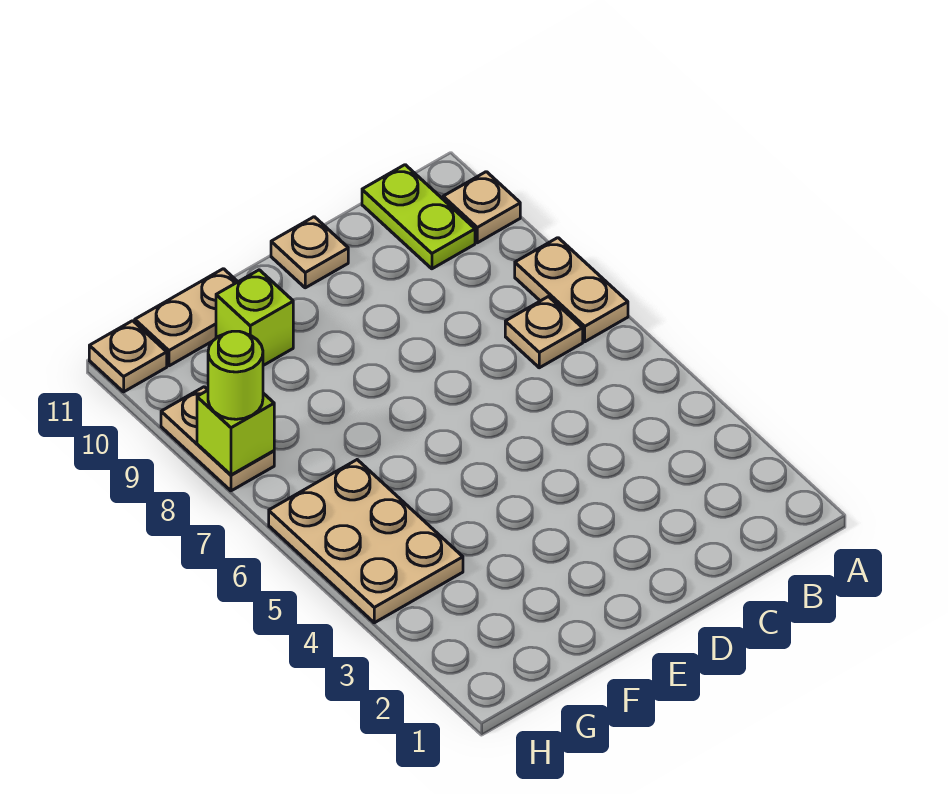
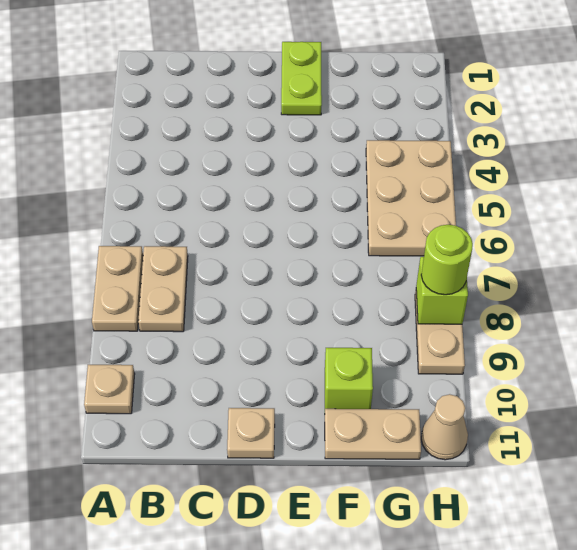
tan 1x1 plate [505,297,583,368] -> tan 1x2 plate [138,246,188,332]
lime 1x2 plate [362,165,475,269] -> lime 1x2 plate moved to [281,42,322,115]
tan 1x1 plate [89,321,167,392] -> tan 1x1 cone [421,394,468,460]

